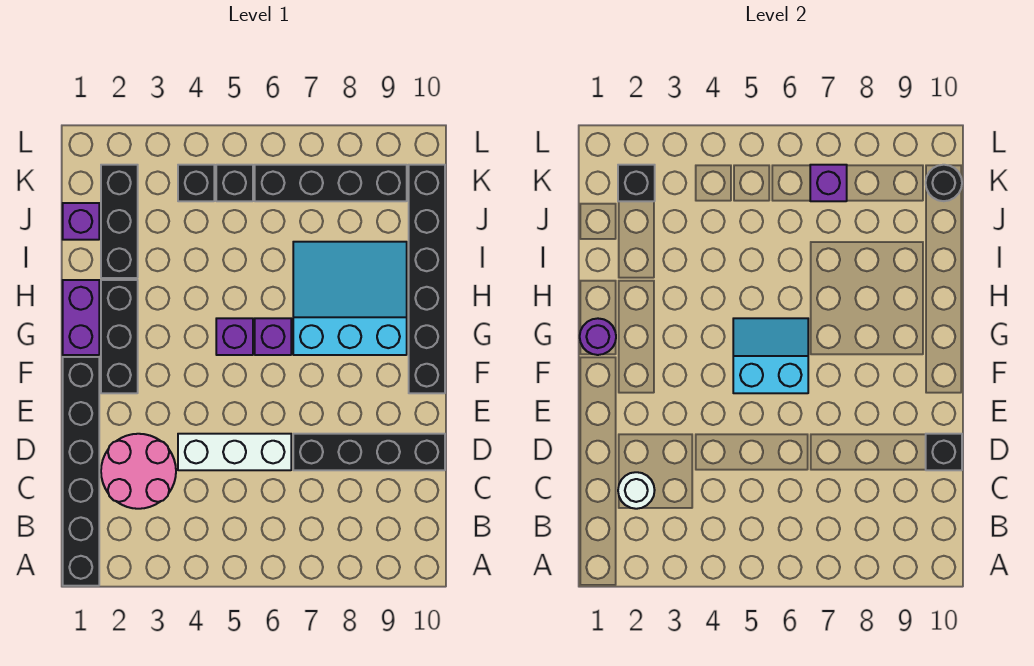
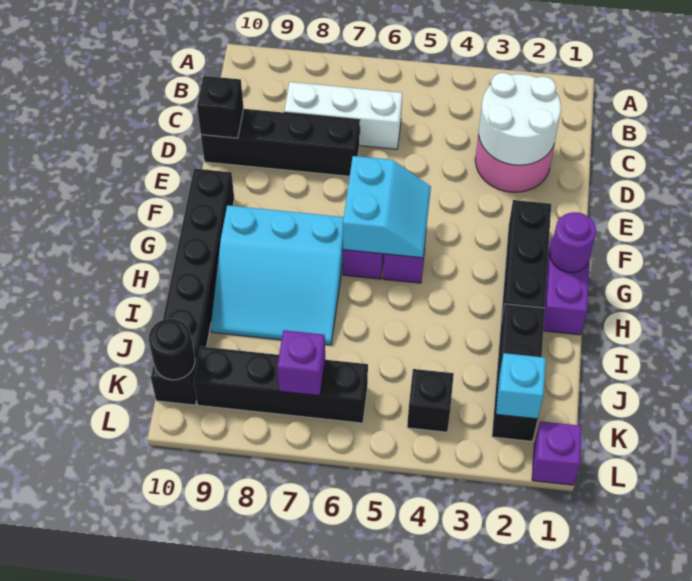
black 1x6 brick [63,357,99,586] -> none
white 1x1 round brick [618,472,655,509] -> white 2x2 round brick [479,73,561,165]
white 1x3 brick [178,434,291,470] -> white 1x3 brick moved to [284,82,402,149]
cyan 2x2 slope [733,318,808,393] -> cyan 2x2 slope turned to [343,156,431,258]
purple 1x1 brick [63,203,99,240] -> purple 1x1 brick moved to [532,421,582,485]
black 1x1 brick [618,165,655,201] -> cyan 1x1 brick [496,353,546,419]
black 1x1 brick [216,165,253,201] -> none

